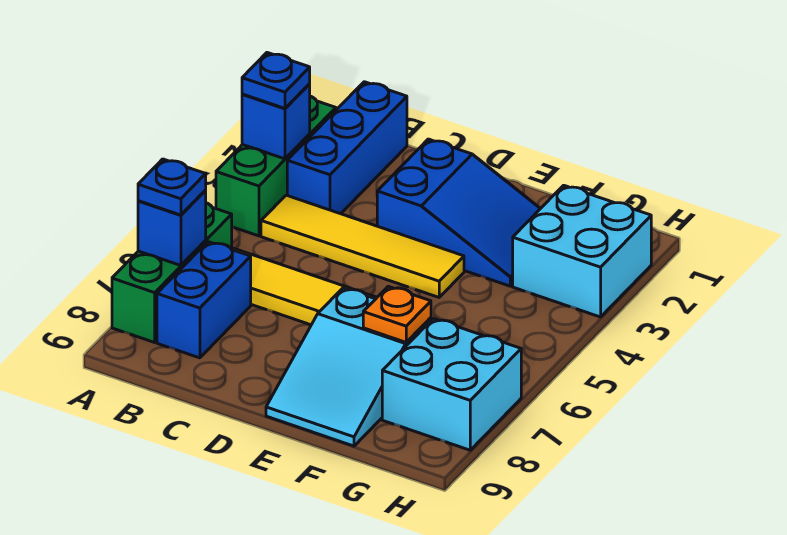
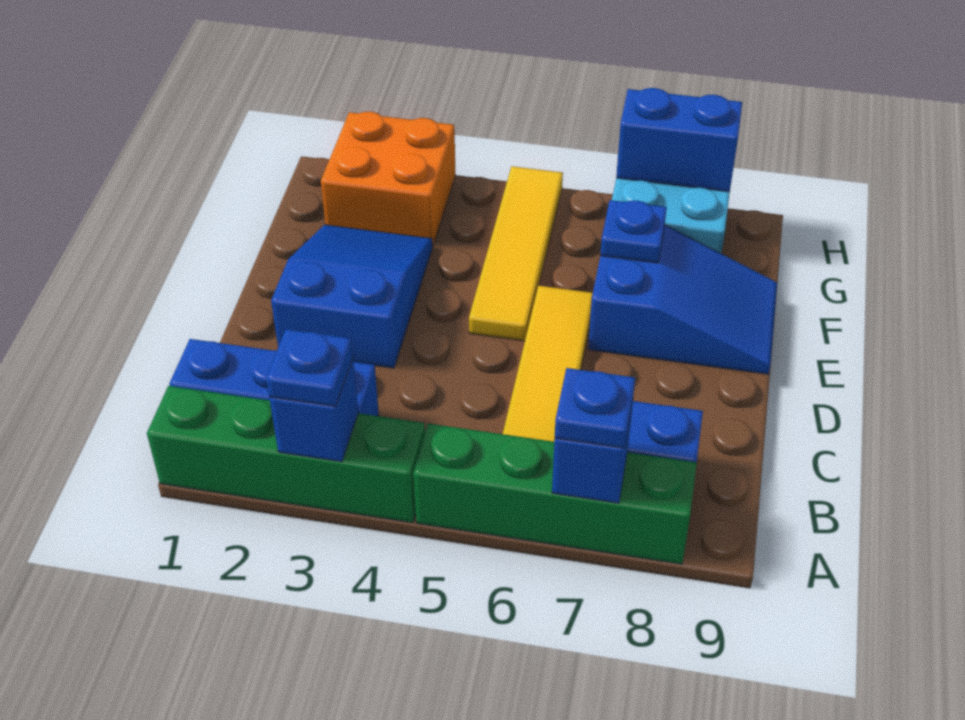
green 1x3 brick [216,96,336,236] -> green 1x4 brick [147,386,425,523]
green 1x3 brick [112,203,232,342] -> green 1x4 brick [413,423,697,564]
yellow 1x4 tile [261,195,464,297] -> yellow 1x4 tile moved to [469,166,563,341]
cyan 2x3 slope [266,288,431,446] -> blue 2x3 slope [588,225,777,374]
orange 1x1 plate [363,286,431,342] -> blue 1x1 plate [600,200,667,263]
cyan 2x2 brick [513,185,651,317] -> orange 2x2 brick [321,112,456,245]
none -> blue 1x2 brick [616,88,742,192]

